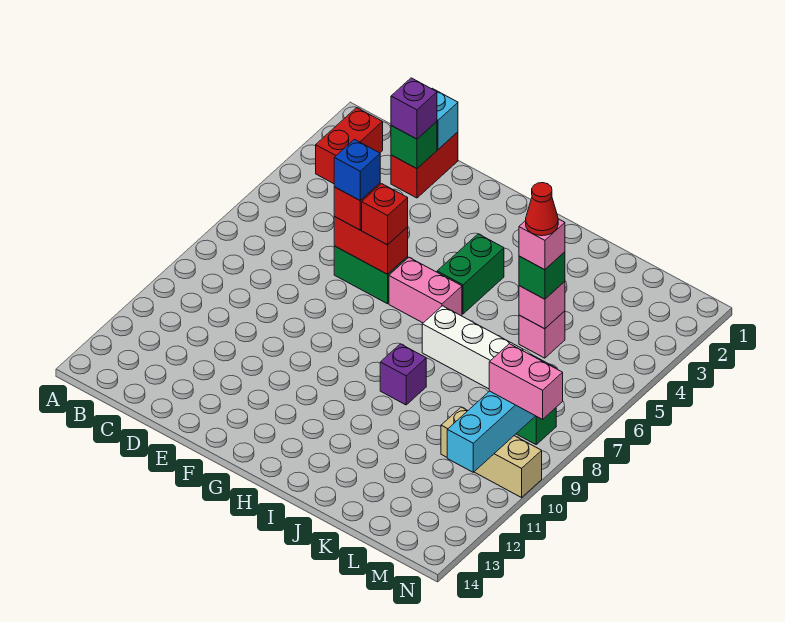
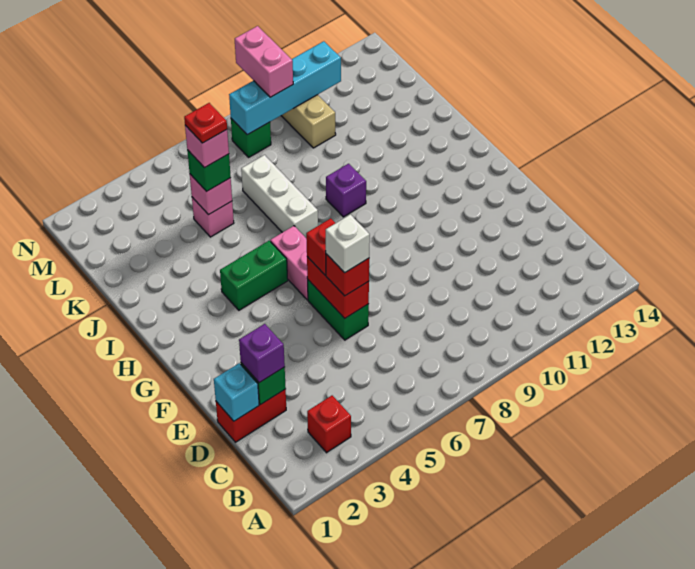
red 1x2 brick [316,108,383,184] -> red 1x1 brick [307,396,351,453]
blue 1x1 brick [334,139,380,200] -> white 1x1 brick [326,215,370,273]
red 1x1 cone [526,183,558,236] -> red 1x1 plate [184,103,227,143]

